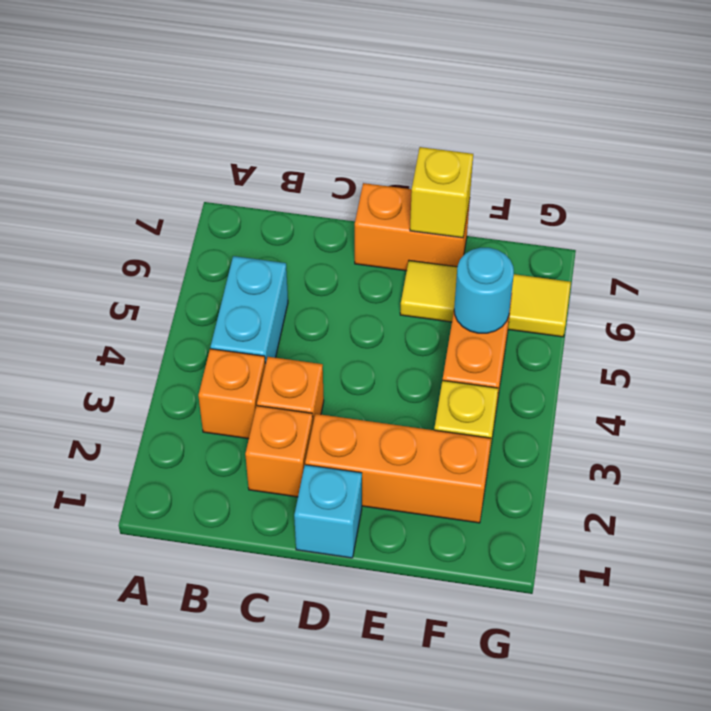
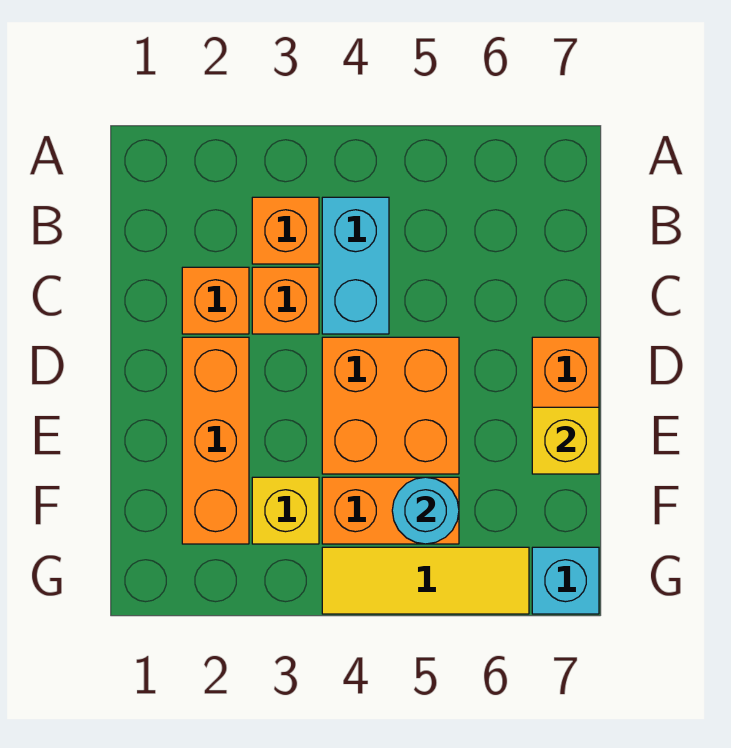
cyan 1x2 brick [211,256,288,365] -> cyan 1x2 brick turned to [322,197,389,334]
cyan 1x1 brick [294,465,362,558] -> cyan 1x1 brick moved to [532,547,599,614]
none -> orange 2x2 brick [322,337,459,474]
yellow 1x3 tile [400,261,571,337] -> yellow 1x3 tile turned to [322,547,529,614]

